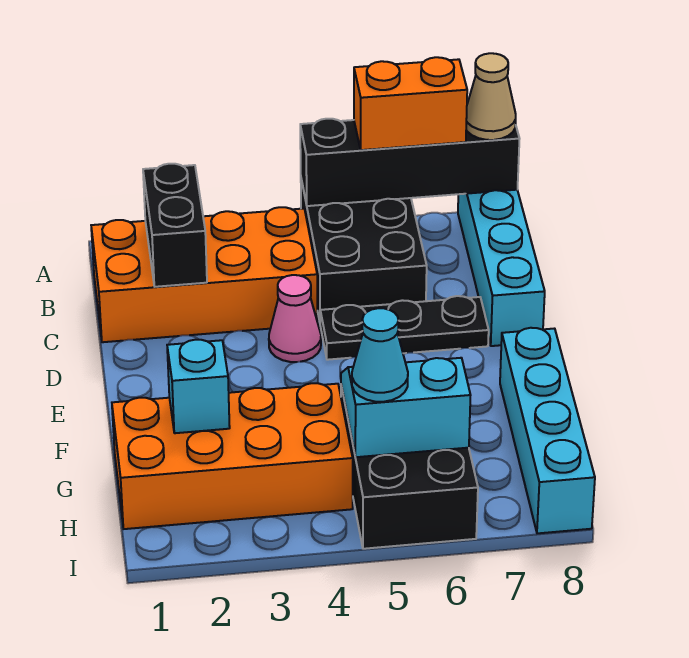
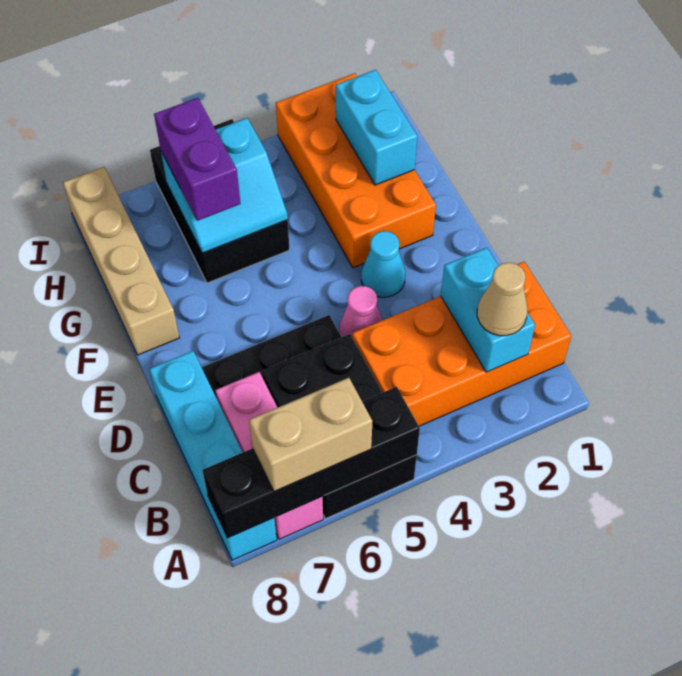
orange 1x2 brick [354,57,467,150] -> tan 1x2 brick [249,378,372,491]
none -> pink 1x3 brick [215,372,323,539]
tan 1x1 cone [466,53,516,140] -> tan 1x1 cone moved to [477,263,528,336]
black 1x2 brick [143,164,207,287] -> cyan 1x2 brick [441,248,535,372]
cyan 1x4 brick [500,328,595,533] -> tan 1x4 brick [63,167,179,355]
orange 2x4 brick [112,383,353,529] -> orange 2x4 brick turned to [276,73,436,268]
cyan 1x1 brick [167,340,230,433] -> cyan 1x2 brick [336,70,417,185]
none -> purple 1x2 brick [154,98,241,221]
cyan 1x1 cone [352,308,408,402] -> cyan 1x1 cone moved to [361,231,405,297]

